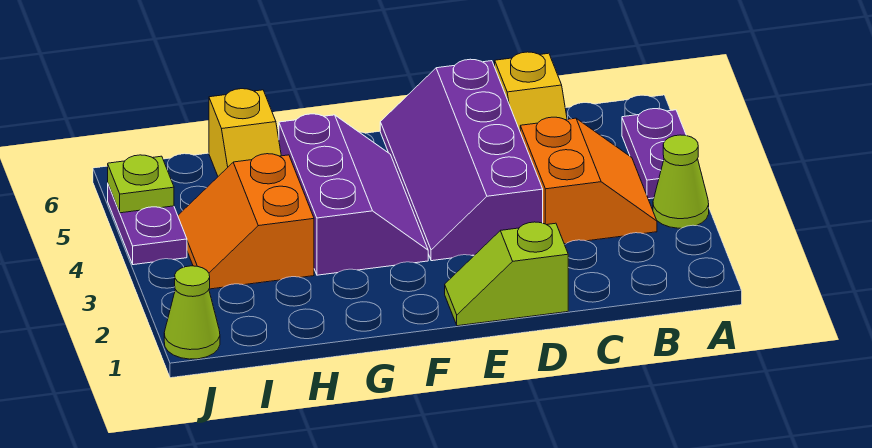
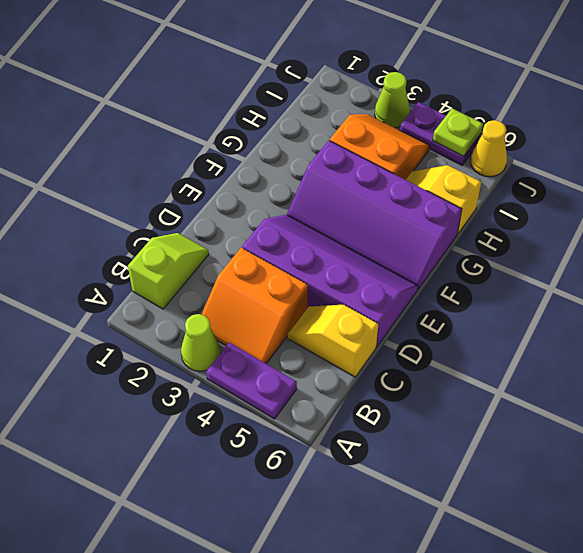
lime 1x2 slope [445,222,568,326] -> lime 1x2 slope moved to [128,233,209,309]
purple 2x3 slope [279,114,428,275] -> purple 2x4 slope [287,141,462,289]
lime 1x1 cone [164,266,220,359] -> lime 1x1 cone moved to [375,72,410,128]
none -> yellow 1x1 cone [471,120,507,177]

